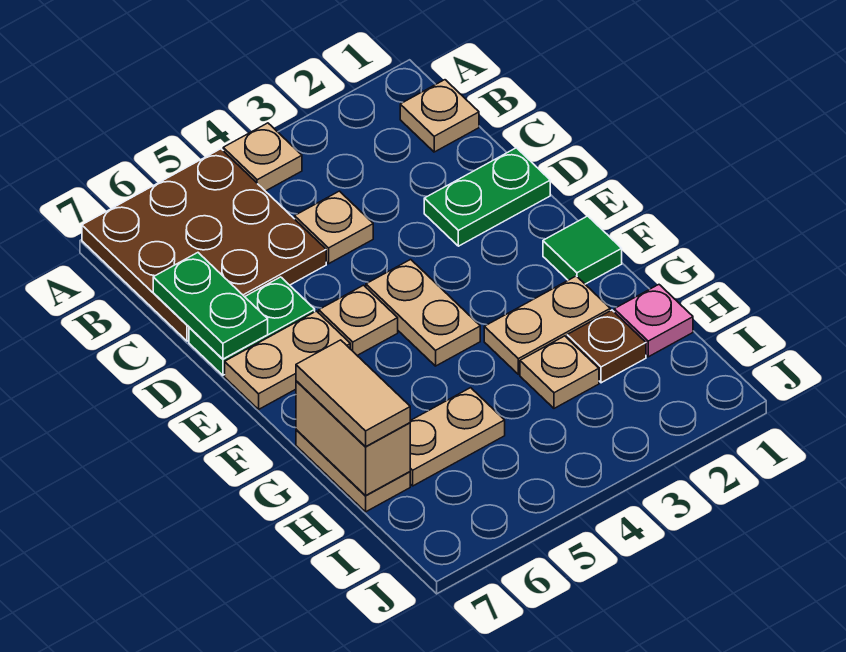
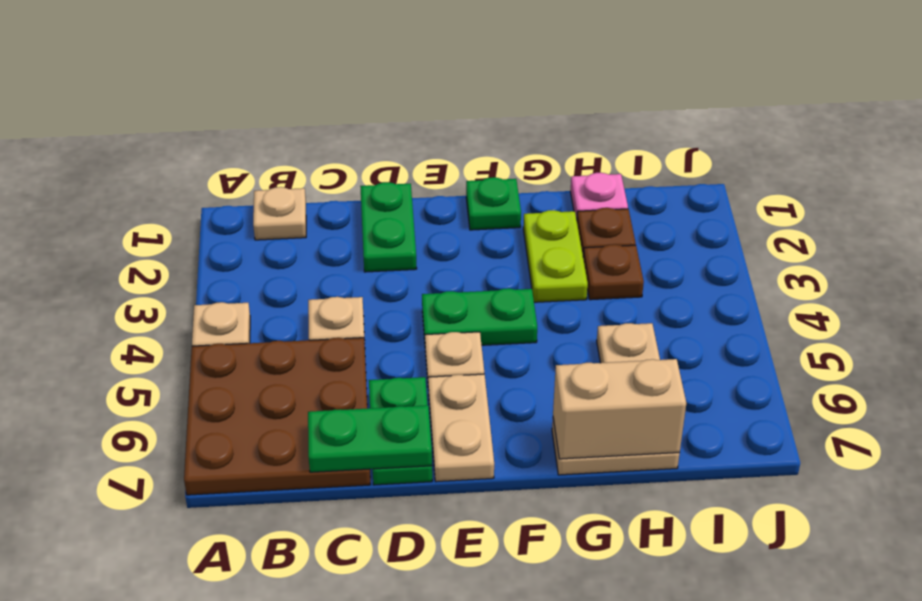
tan 1x2 plate [366,259,480,366] -> green 1x2 plate [422,288,537,345]
green 1x1 tile [543,216,622,284] -> green 1x1 plate [466,177,521,230]
tan 1x2 plate [484,276,610,374] -> lime 1x2 plate [523,210,588,302]
tan 1x2 tile [296,340,410,447] -> none
tan 1x1 plate [520,336,599,408] -> brown 1x1 plate [583,244,644,300]

